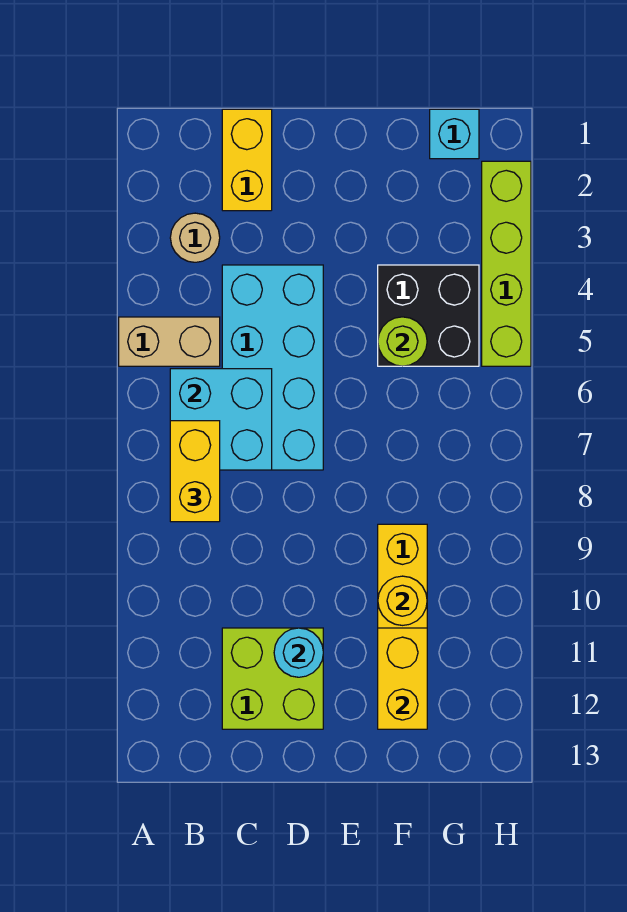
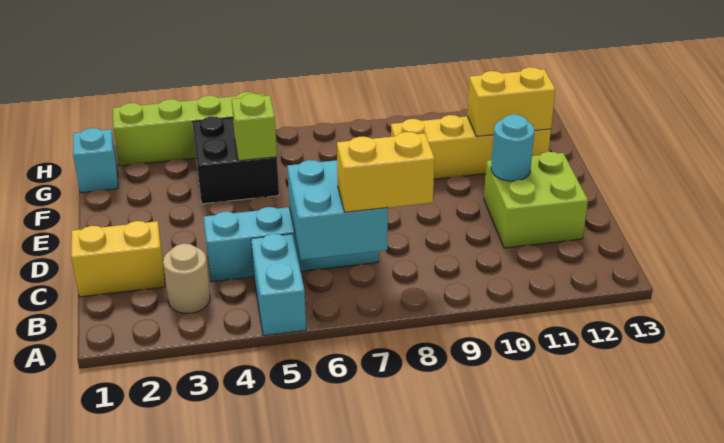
tan 1x2 brick [119,317,220,366] -> cyan 1x2 brick [251,234,306,336]
cyan 2x4 brick [222,265,323,470] -> cyan 1x4 brick [204,207,379,282]
lime 1x1 round brick [378,317,427,366] -> lime 1x1 brick [232,94,277,161]
yellow 1x1 round brick [378,576,427,625] -> none

